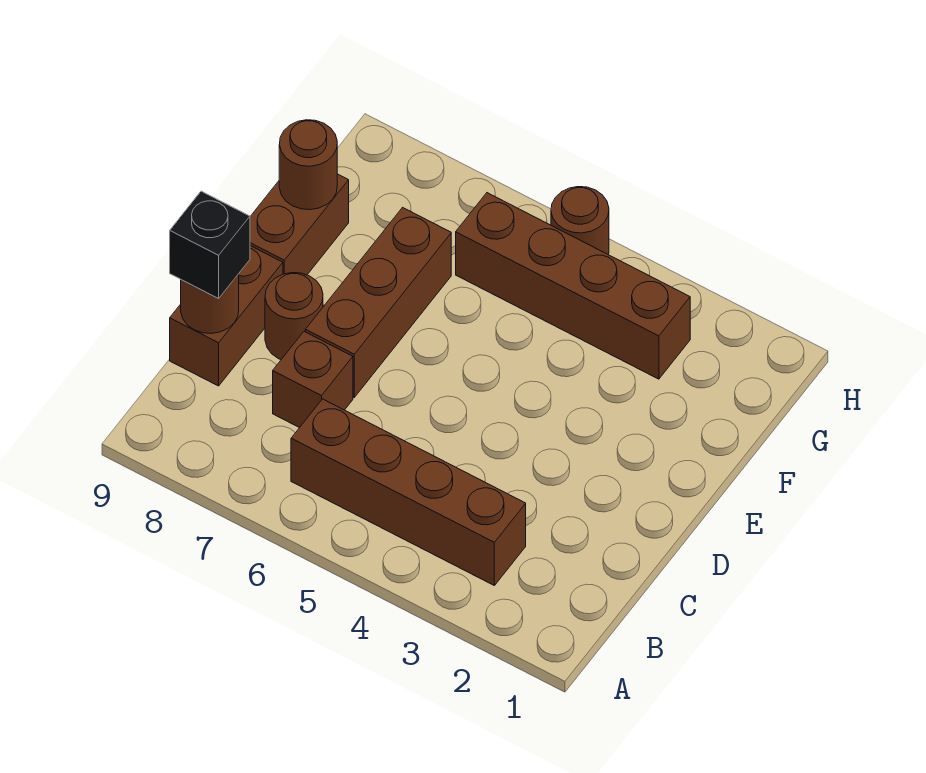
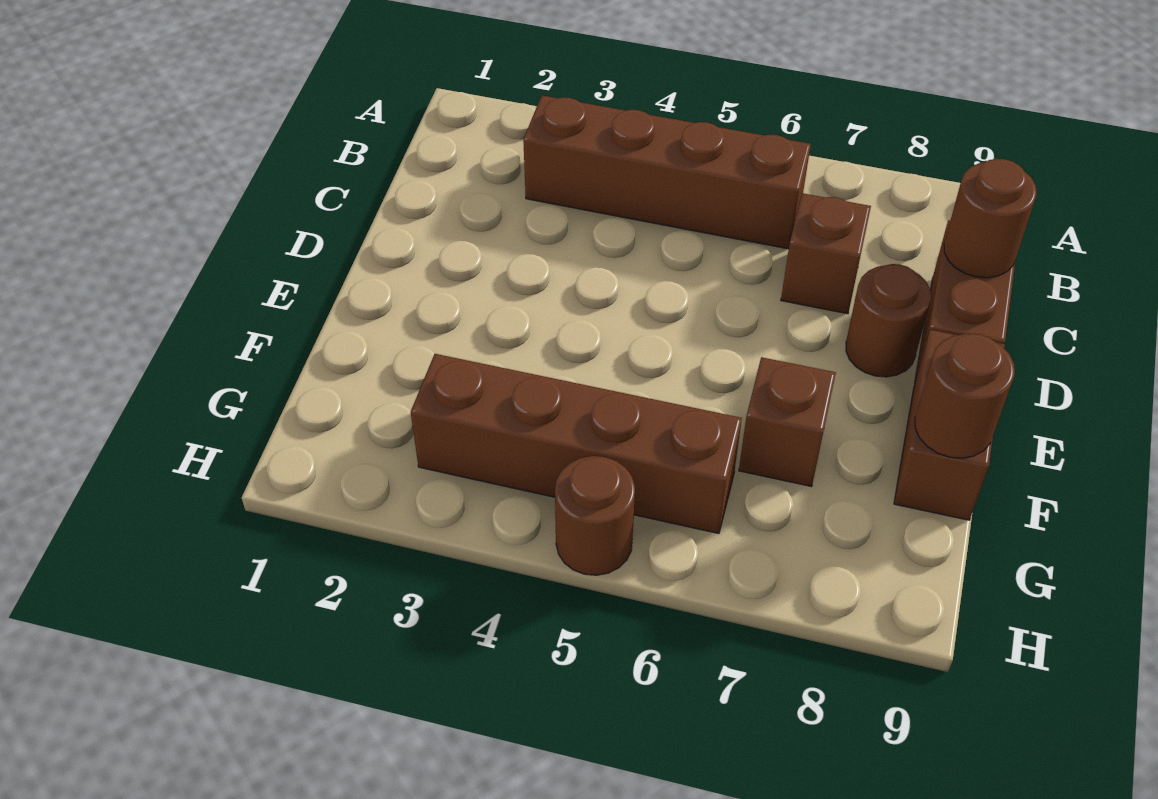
black 1x1 brick [170,191,250,298] -> none
brown 1x3 brick [305,208,451,397] -> brown 1x1 brick [739,357,836,487]

